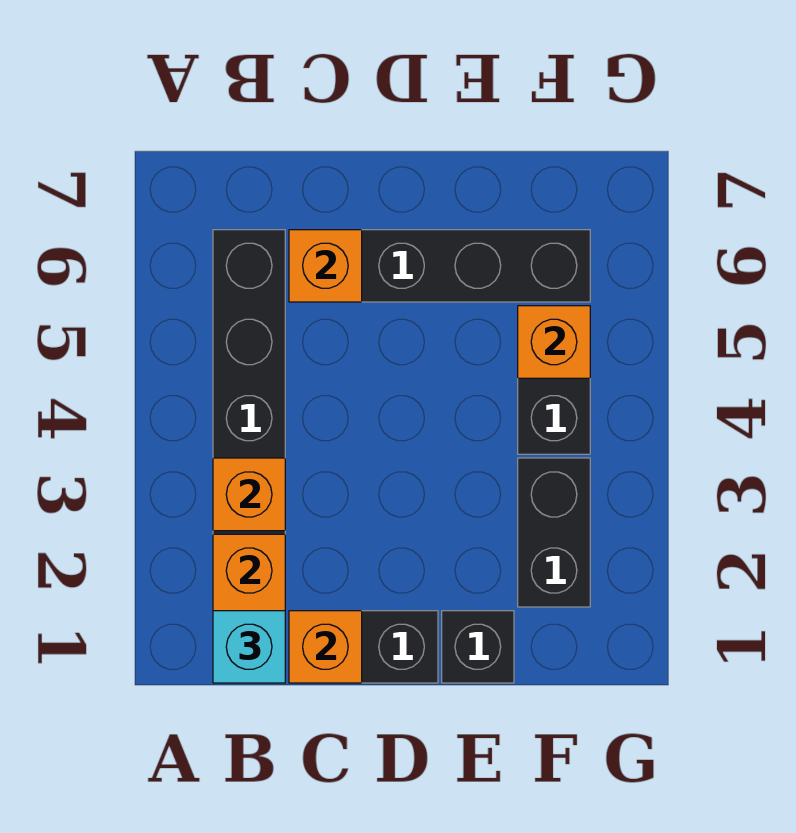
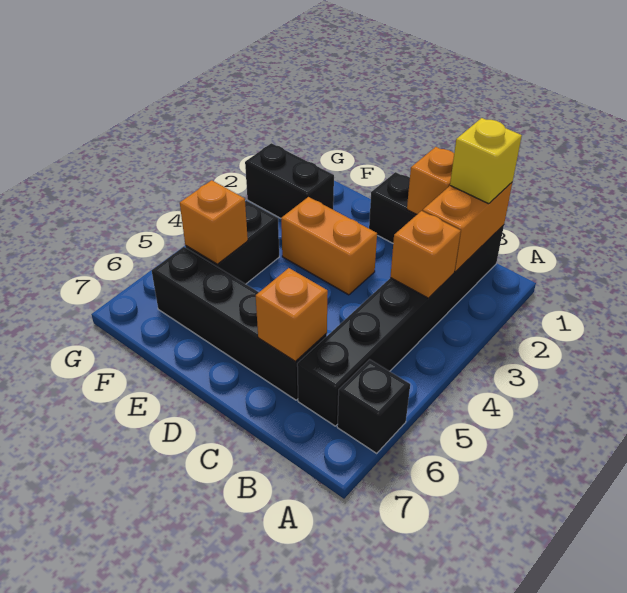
cyan 1x1 brick [213,611,285,683] -> yellow 1x1 brick [450,118,522,204]
none -> orange 1x2 brick [281,197,377,295]
black 1x1 brick [442,611,514,683] -> black 1x1 brick moved to [337,359,410,453]
black 1x2 brick [518,458,590,607] -> black 1x2 brick turned to [245,143,334,218]

